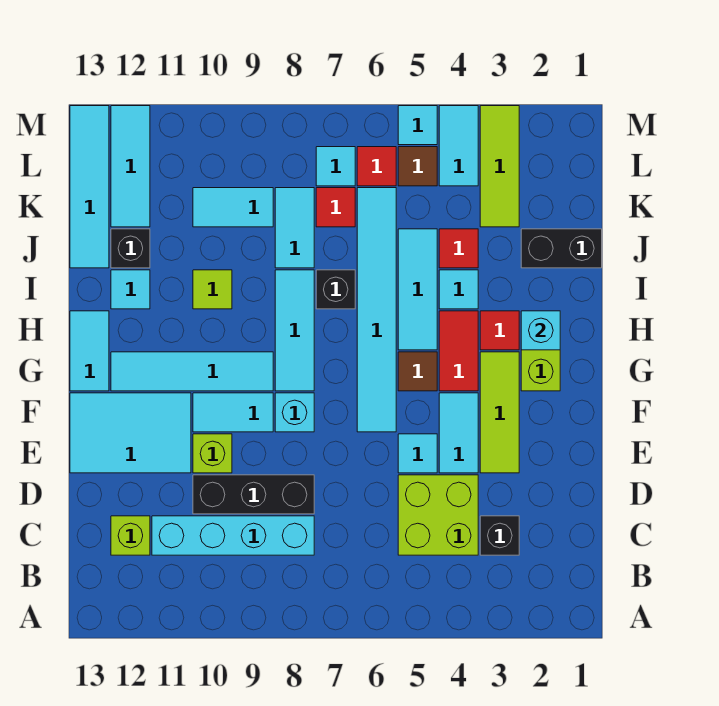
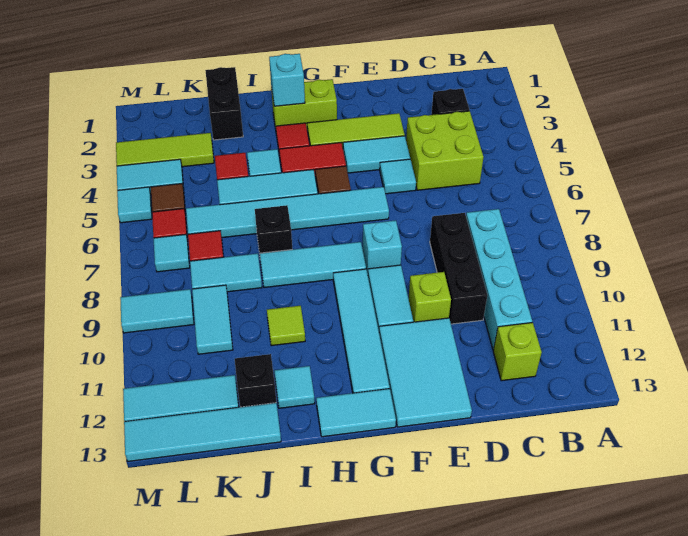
none -> cyan 1x2 tile [120,289,194,333]

